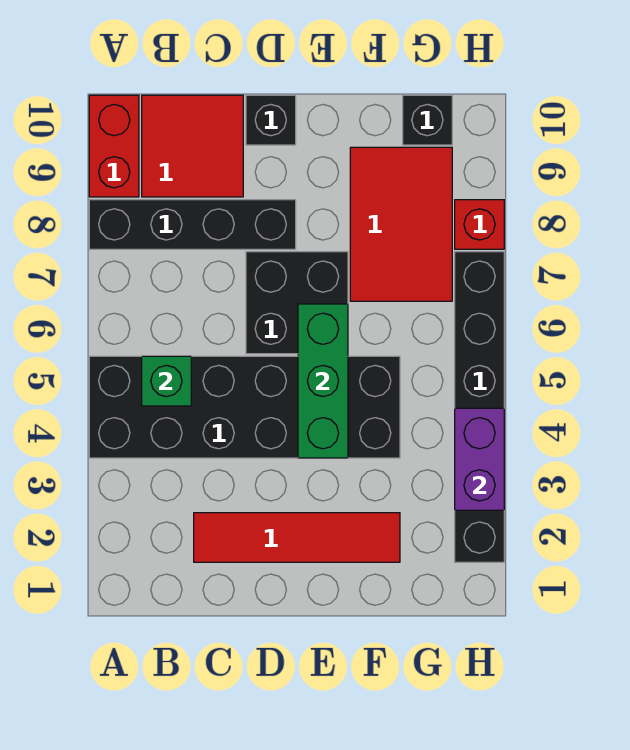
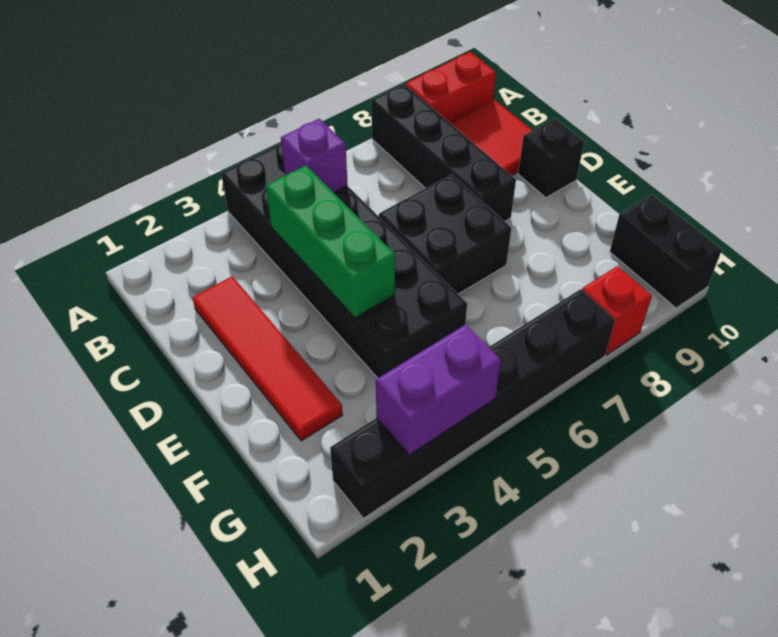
green 1x1 brick [142,356,191,406] -> purple 1x1 brick [281,119,348,193]
green 1x3 brick [298,304,348,458] -> green 1x3 brick turned to [266,166,395,318]
red 2x3 tile [350,147,452,301] -> none
black 1x1 brick [403,95,452,145] -> black 1x2 brick [610,194,722,308]

